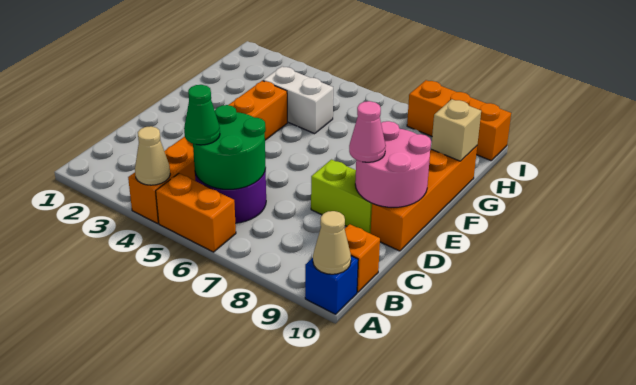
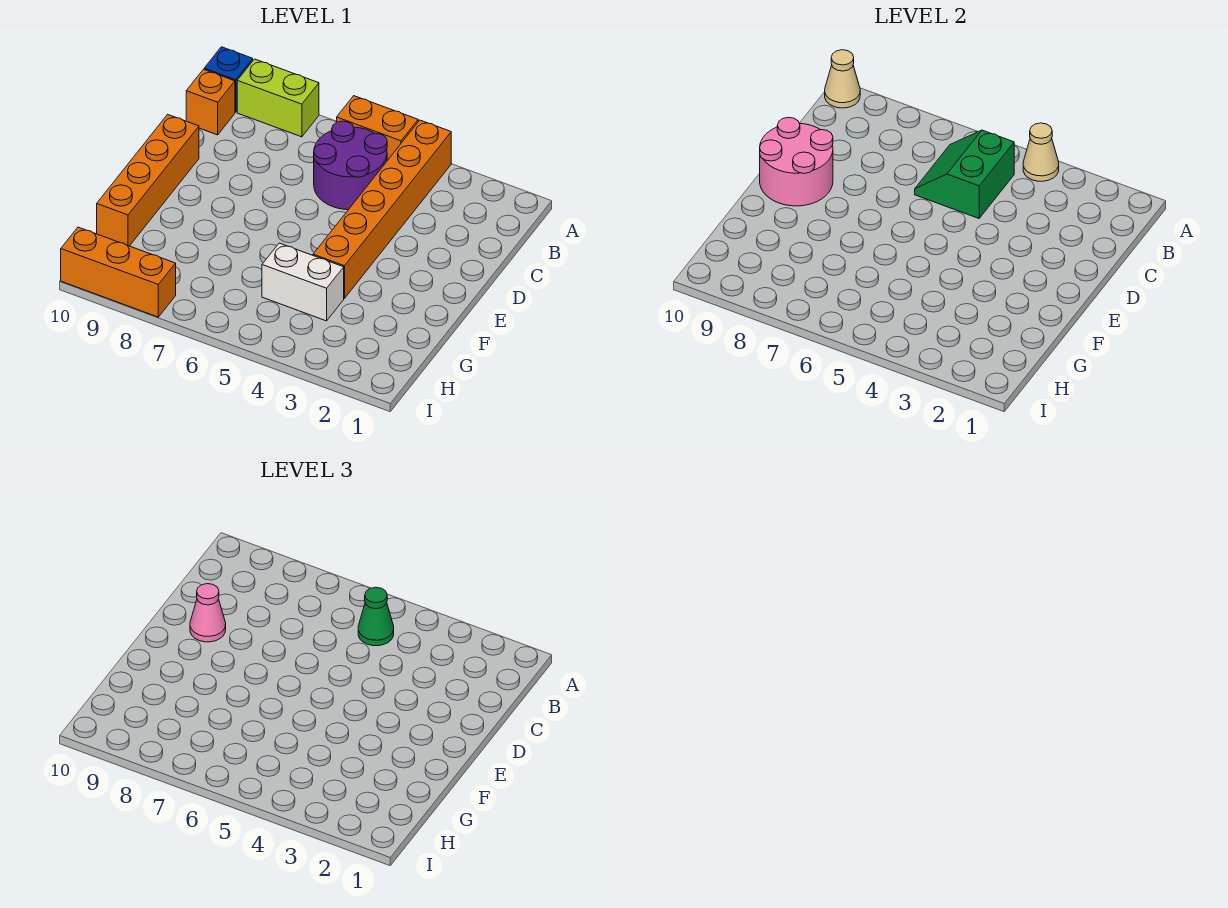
green 2x2 round brick [193,105,266,189] -> green 2x2 slope [915,130,1014,218]
lime 1x2 brick [311,160,372,234] -> lime 1x2 brick moved to [237,59,319,137]
tan 1x1 brick [431,99,481,161] -> none

